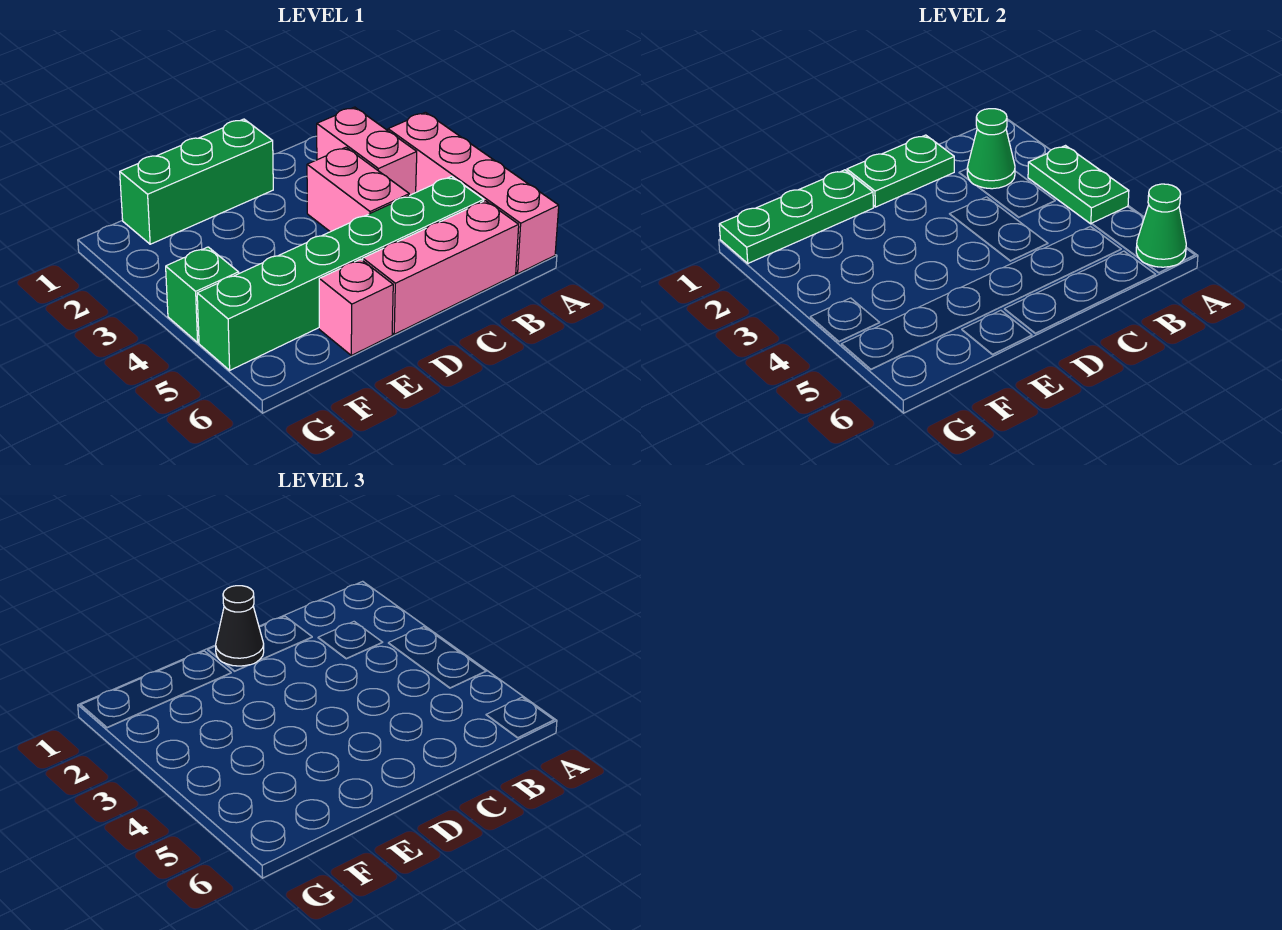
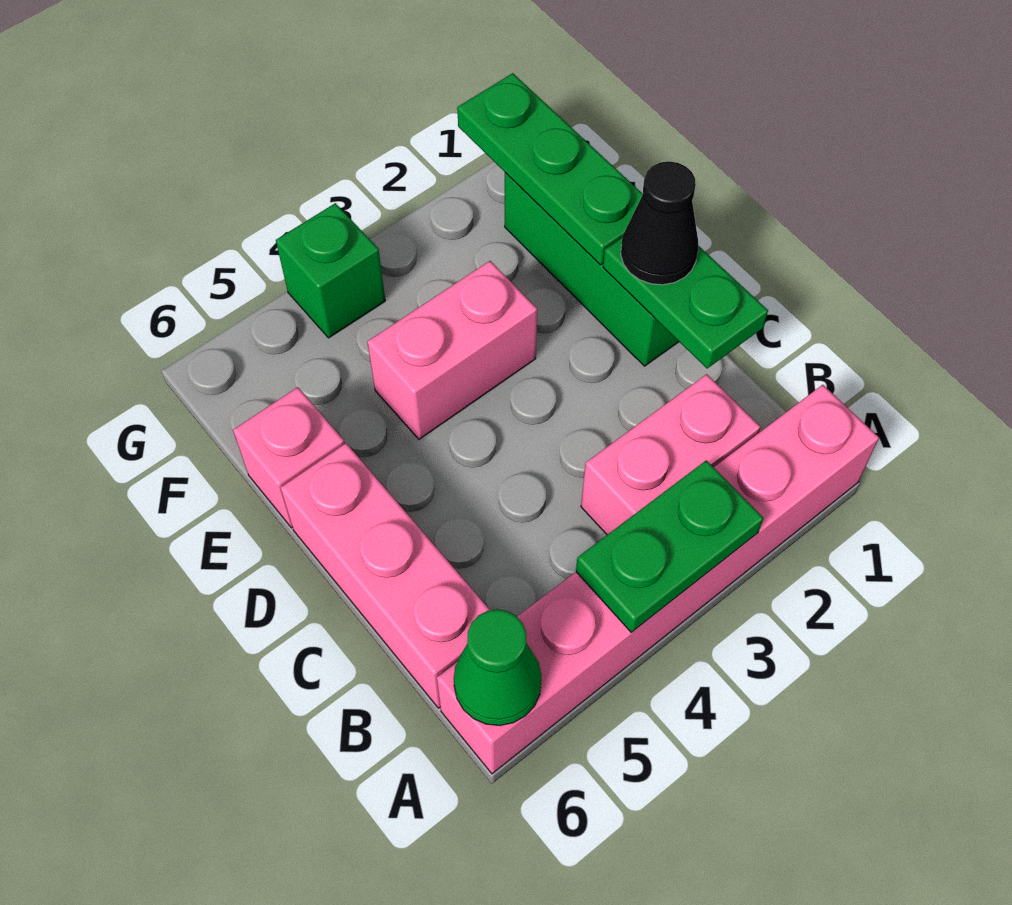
pink 1x4 brick [388,112,559,274] -> pink 1x6 brick [437,385,879,774]
green 1x1 cone [967,109,1015,189] -> none
green 1x6 brick [197,176,484,370] -> none
pink 1x2 brick [307,147,409,232] -> pink 1x2 brick moved to [367,261,537,439]

